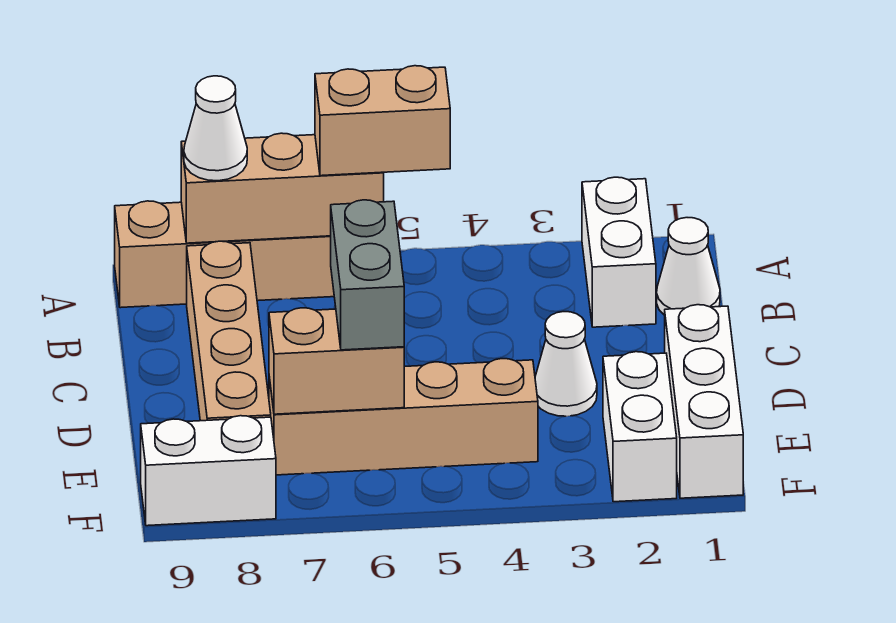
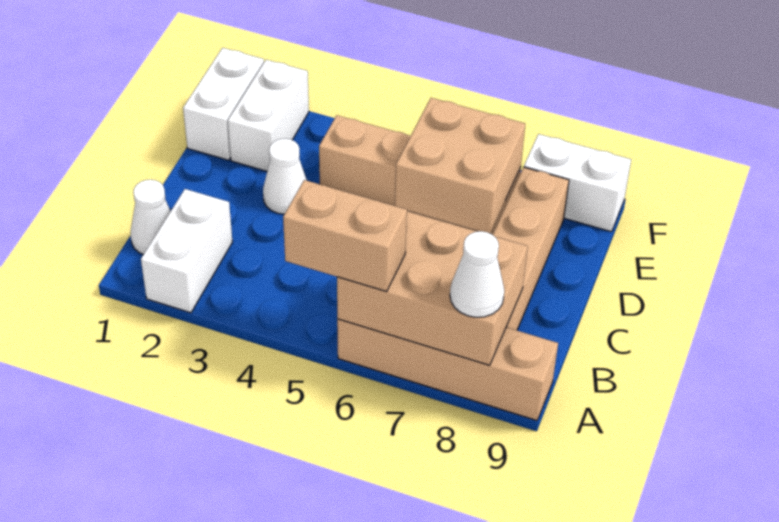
tan 1x3 brick [181,133,384,243] -> tan 2x3 brick [337,211,528,365]
white 1x3 brick [665,305,743,498] -> white 1x2 brick [183,48,264,160]
grey 1x2 brick [331,200,404,350] -> none
tan 1x2 brick [269,308,404,414] -> tan 2x2 brick [395,98,525,233]

